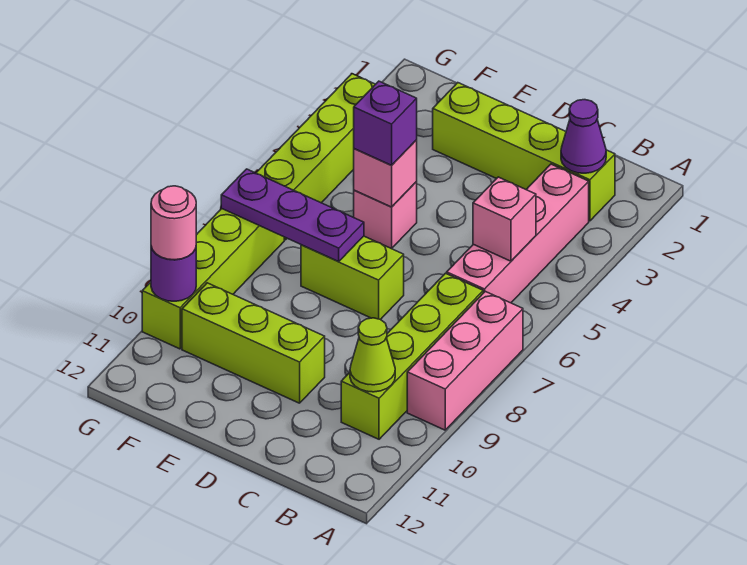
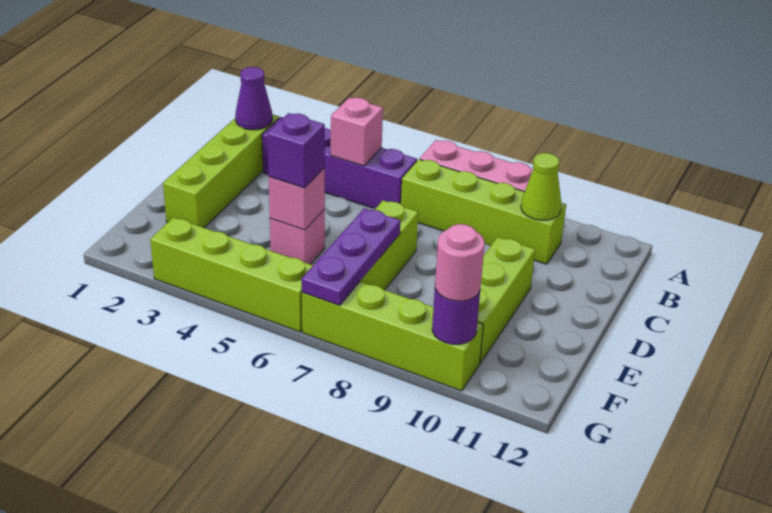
pink 1x4 brick [447,164,589,303] -> purple 1x4 brick [262,117,417,209]

